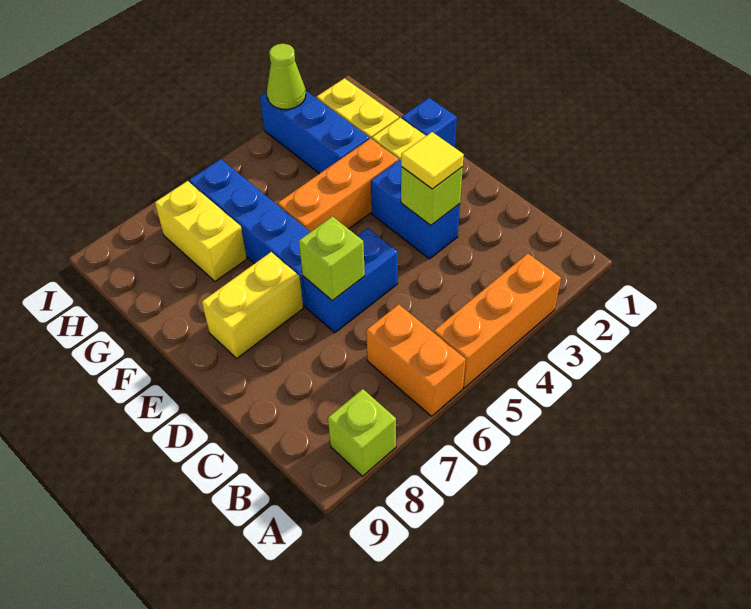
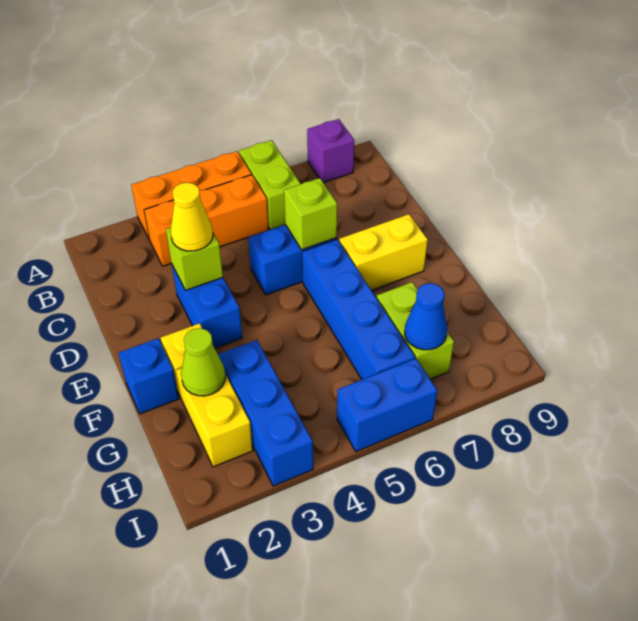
orange 1x2 brick [366,304,466,416] -> lime 1x2 brick [239,140,301,230]
lime 1x1 brick [328,389,396,476] -> purple 1x1 brick [307,119,355,183]
yellow 1x1 tile [401,132,464,189] -> yellow 1x1 cone [170,183,213,251]
orange 1x3 brick [278,138,398,232] -> orange 1x3 brick moved to [144,175,268,266]
yellow 1x2 brick [155,181,247,281] -> lime 1x2 brick [377,282,454,379]
none -> blue 1x1 cone [405,283,447,350]
lime 1x1 cone [267,44,306,109] -> lime 1x1 cone moved to [181,328,225,396]
none -> blue 1x2 brick [337,359,437,452]

